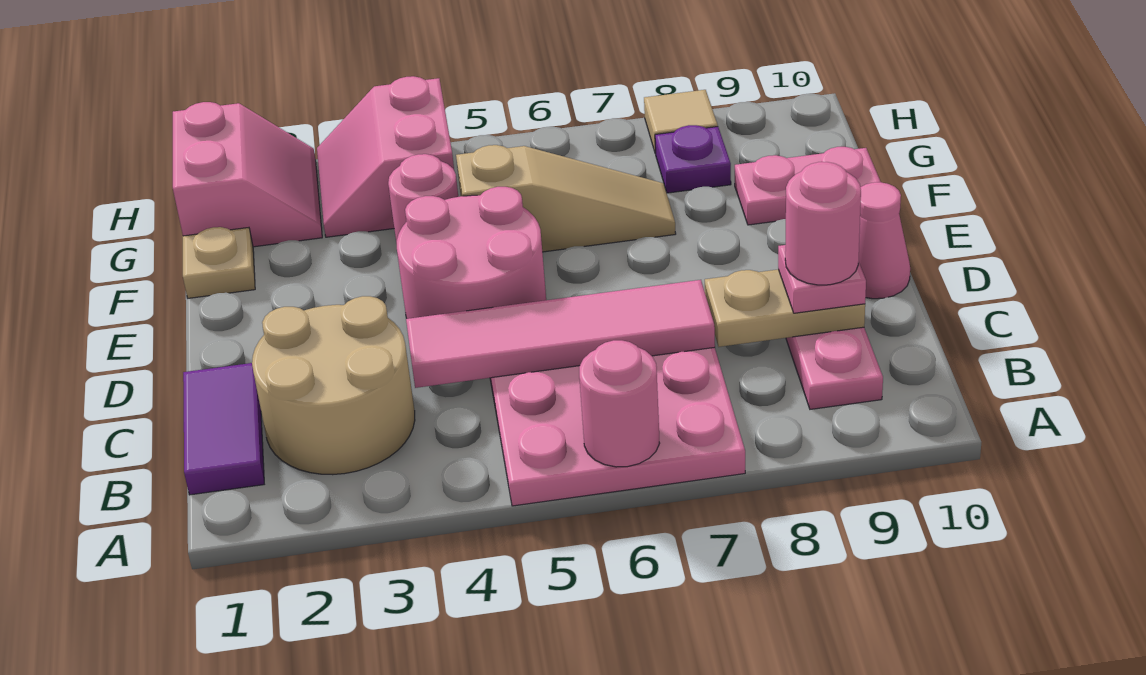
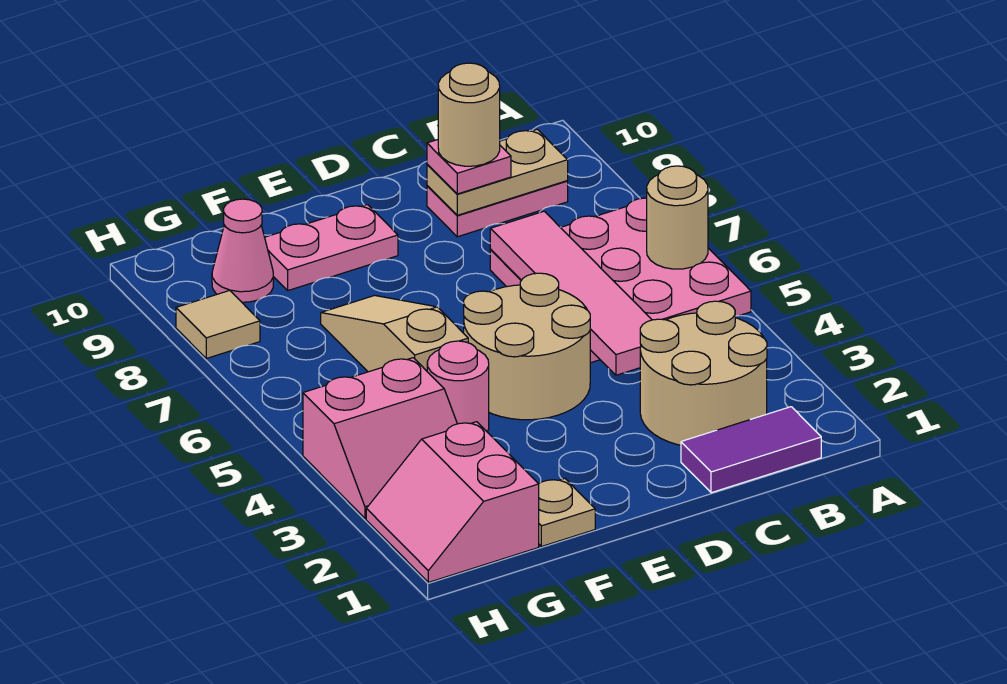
pink 1x1 round brick [579,340,660,467] -> tan 1x1 round brick [647,166,708,269]
tan 1x2 plate [705,269,865,347] -> tan 1x2 plate turned to [427,129,568,215]
pink 1x1 round brick [785,162,861,285] -> tan 1x1 round brick [438,63,500,166]
pink 2x2 round brick [397,187,546,319] -> tan 2x2 round brick [464,273,590,420]
pink 1x1 cone [859,182,910,299] -> pink 1x1 cone moved to [212,199,273,302]
pink 1x2 plate [735,147,881,225] -> pink 1x2 plate turned to [265,205,398,290]
pink 2x2 slope [173,102,322,247] -> pink 2x2 slope turned to [366,422,539,582]
purple 1x1 plate [655,125,731,193] -> none

